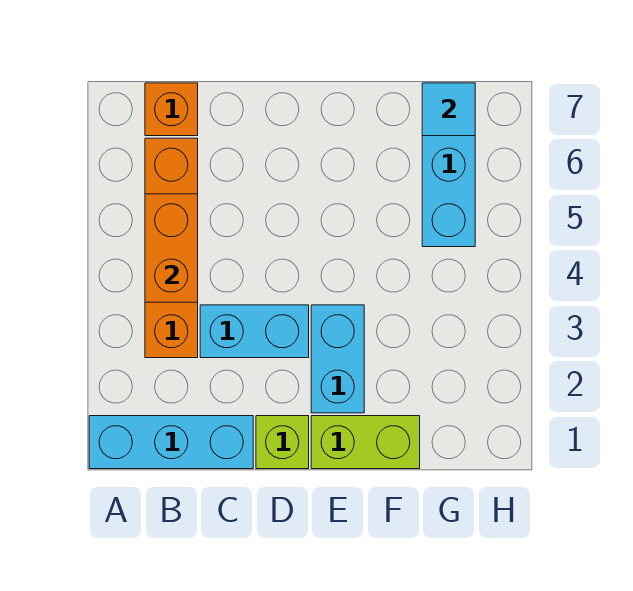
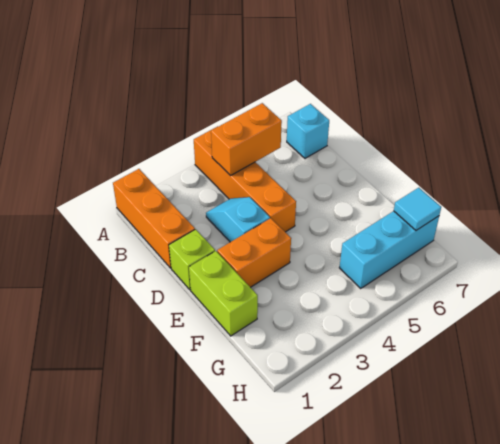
cyan 1x3 brick [89,416,253,469] -> orange 1x3 brick [113,169,195,268]
orange 1x4 brick [145,138,198,358] -> orange 1x4 brick turned to [194,126,296,232]
orange 1x1 brick [145,83,198,136] -> cyan 1x1 brick [287,104,329,158]
cyan 1x2 brick [200,305,309,358] -> cyan 1x2 slope [206,197,270,242]
cyan 1x2 brick [311,305,364,413] -> orange 1x2 brick [217,218,291,287]

